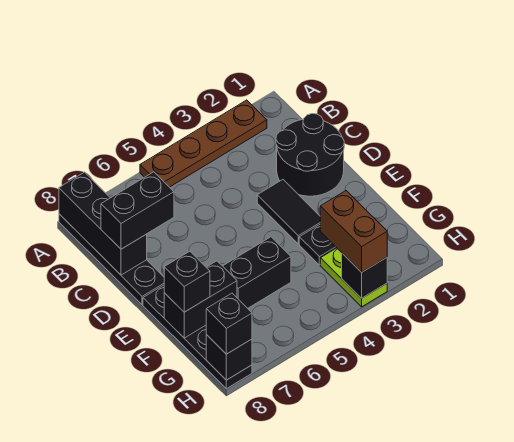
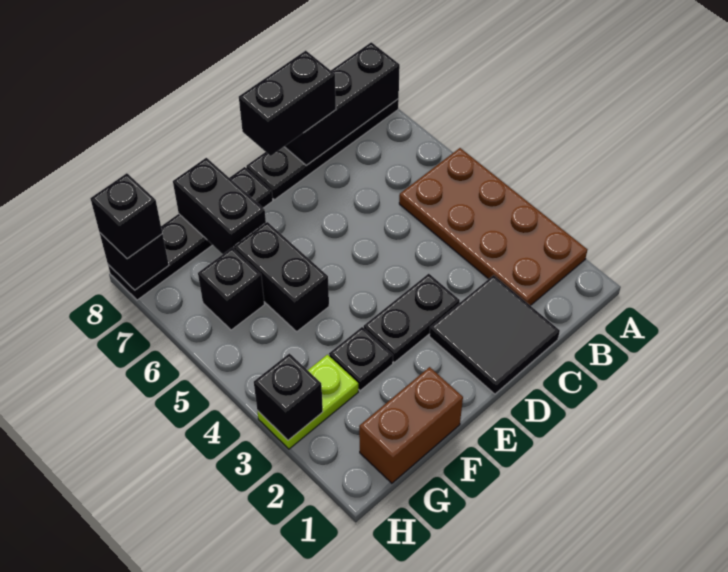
brown 1x4 plate [140,100,267,187] -> brown 2x4 plate [399,148,587,306]
black 2x2 round brick [276,114,344,196] -> black 2x2 tile [429,275,560,394]
black 1x2 brick [101,172,174,249] -> black 1x2 brick turned to [239,51,336,156]
black 1x2 tile [257,180,320,244] -> black 1x2 plate [364,274,460,362]
black 1x1 brick [164,251,210,312] -> black 1x1 brick moved to [198,248,264,330]
brown 1x2 brick [320,191,387,272] -> brown 1x2 brick moved to [359,367,463,483]

